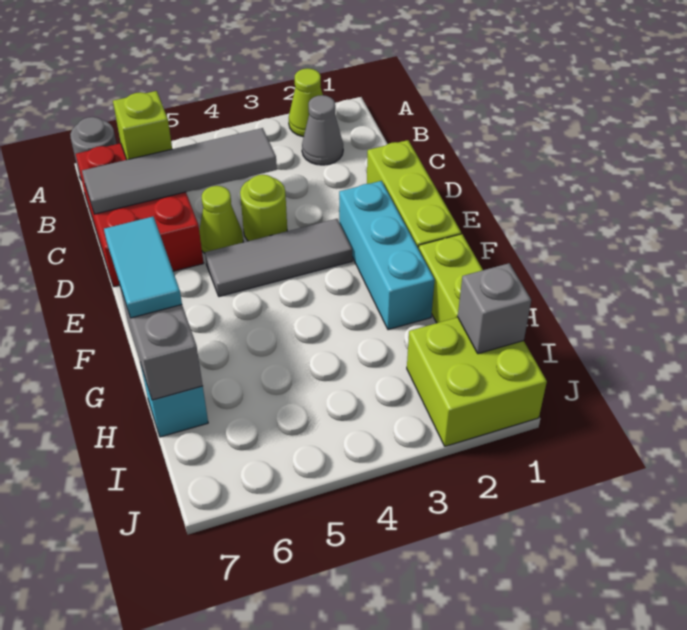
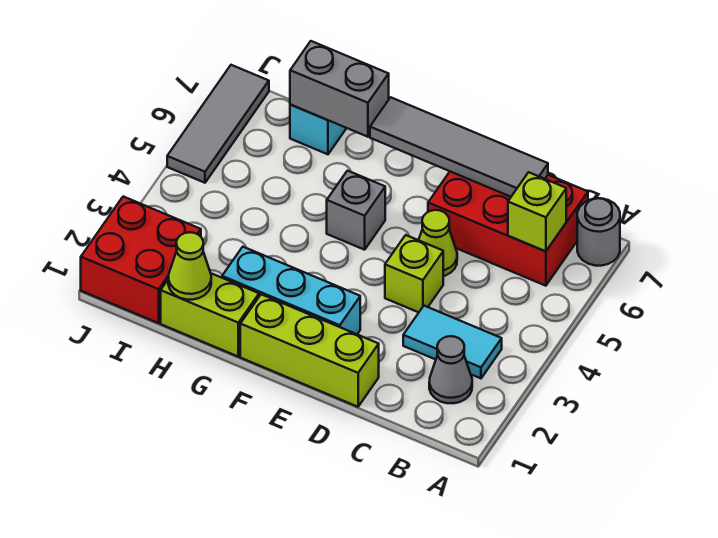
lime 1x1 cone [289,68,323,137] -> lime 1x1 cone moved to [168,232,211,300]
grey 1x4 tile [82,128,277,214] -> grey 1x4 tile turned to [370,97,548,197]
lime 1x1 round brick [240,175,287,241] -> lime 1x1 brick [385,235,443,312]
grey 1x3 tile [205,219,352,297] -> grey 1x3 tile moved to [167,65,269,183]
cyan 1x2 tile [104,217,182,318] -> cyan 1x2 tile moved to [403,306,502,378]
lime 2x2 brick [407,317,547,446] -> red 2x2 brick [81,197,201,323]
grey 1x1 brick [458,263,531,354] -> grey 1x1 brick moved to [327,171,385,250]

